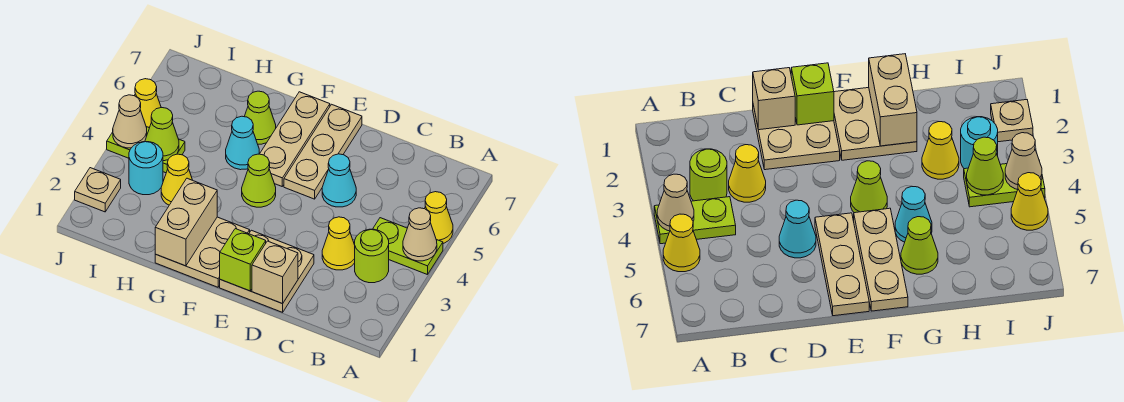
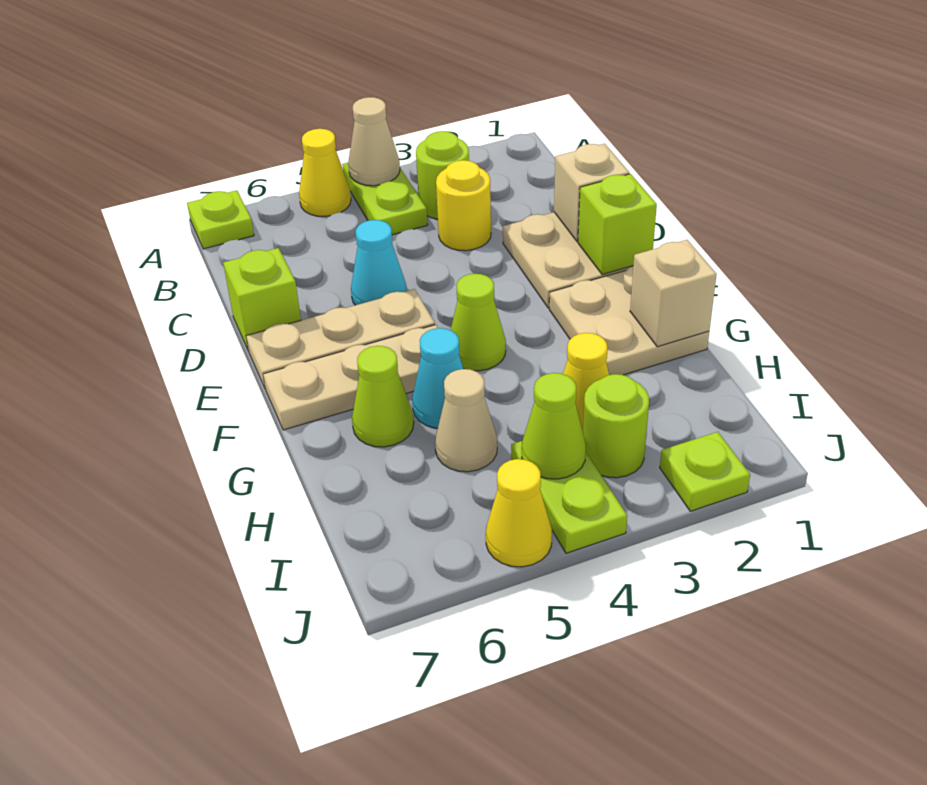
none -> lime 1x1 plate [187,190,254,249]
yellow 1x1 cone [322,217,355,270] -> yellow 1x1 round brick [436,160,491,251]
none -> lime 1x1 brick [223,248,301,351]
tan 1x2 brick [155,178,217,266] -> tan 1x1 brick [630,240,717,347]
cyan 1x1 round brick [129,142,163,195] -> lime 1x1 round brick [583,374,649,478]
tan 1x1 plate [75,168,121,212] -> lime 1x1 plate [660,432,750,511]
tan 1x1 cone [113,95,147,148] -> tan 1x1 cone moved to [435,369,497,472]

